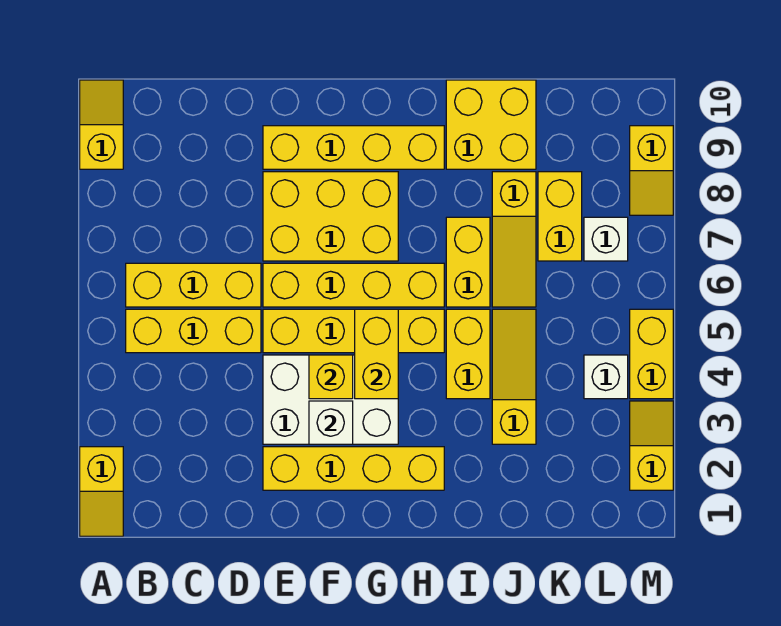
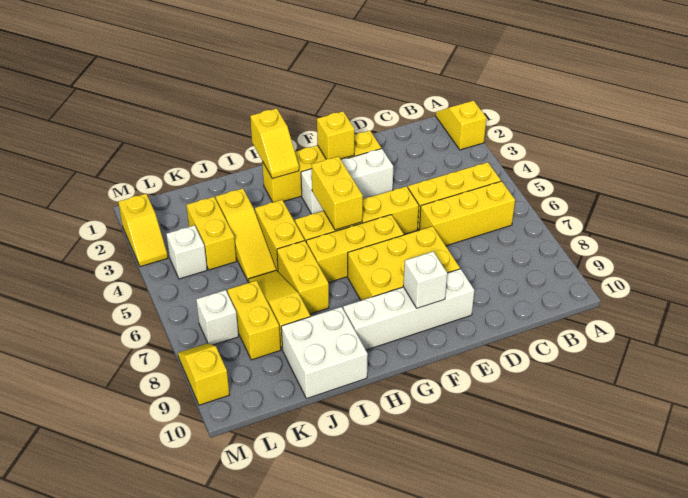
yellow 1x2 slope [80,80,123,169] -> yellow 1x2 slope moved to [250,108,299,179]
white 2x3 brick [263,355,398,444] -> white 1x3 brick [301,149,393,214]
yellow 1x4 brick [263,263,444,307] -> yellow 1x3 brick [306,215,404,283]
yellow 1x4 brick [263,126,444,169] -> white 1x4 brick [343,269,474,350]
white 1x1 brick [309,401,353,444] -> white 1x1 brick moved to [403,251,447,308]
yellow 1x1 brick [309,355,353,399] -> yellow 1x1 brick moved to [317,111,354,159]
yellow 2x2 brick [446,80,536,169] -> white 2x2 brick [281,307,368,399]
yellow 1x2 brick [630,309,673,399] -> yellow 1x2 brick moved to [187,197,236,270]

